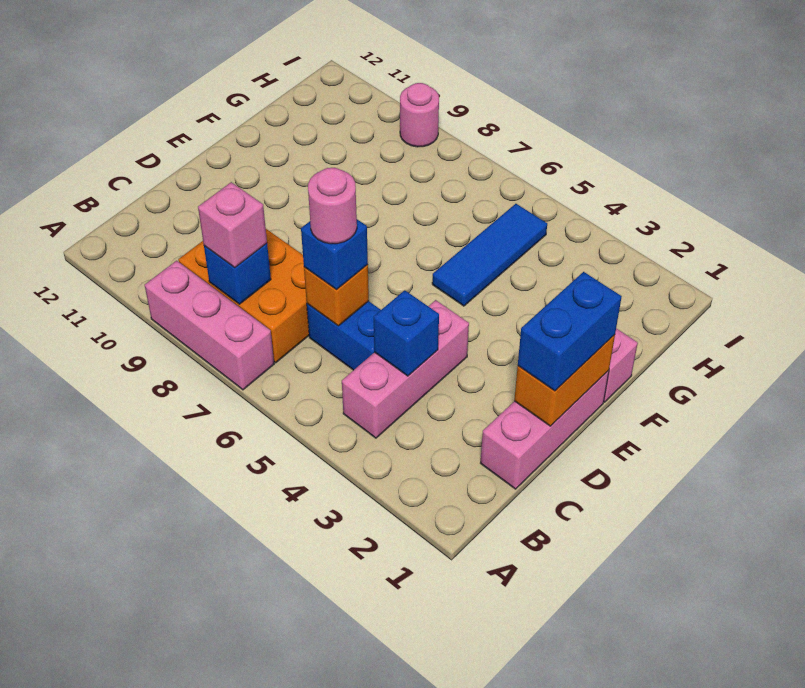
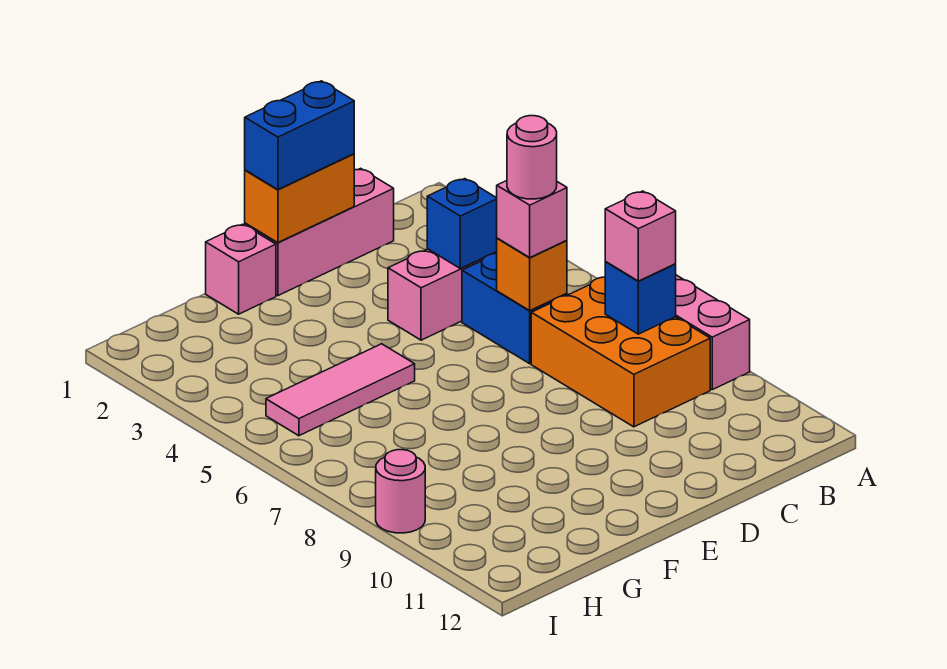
blue 1x1 brick [301,219,368,289] -> pink 1x1 brick [497,181,567,257]
blue 1x3 tile [432,204,547,306] -> pink 1x3 tile [266,344,415,436]

